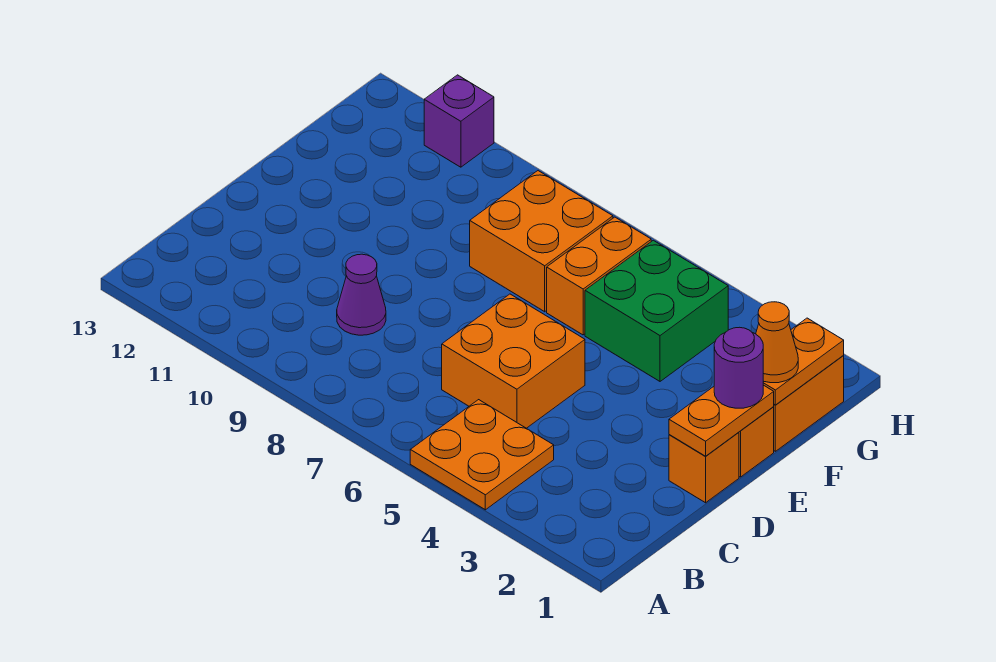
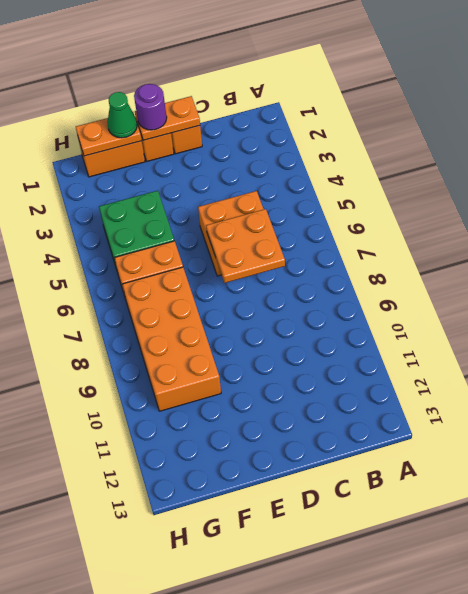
orange 2x2 plate [410,400,554,510] -> orange 2x2 plate moved to [206,209,285,283]
purple 1x1 cone [337,254,386,335] -> none
orange 1x1 cone [756,302,798,383] -> green 1x1 cone [107,92,137,138]
orange 2x2 brick [470,171,613,312] -> orange 2x4 brick [123,267,221,411]
purple 1x1 brick [424,75,494,167] -> none

